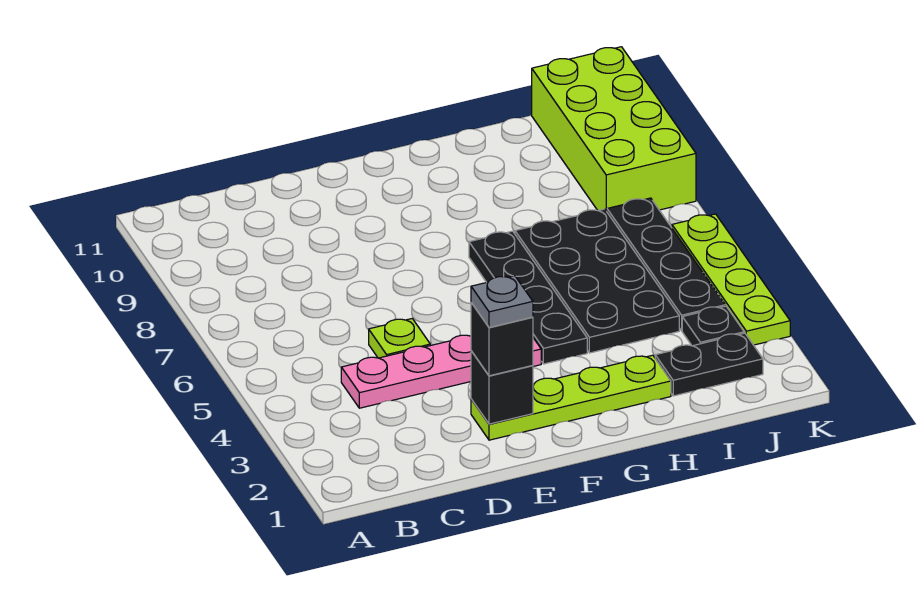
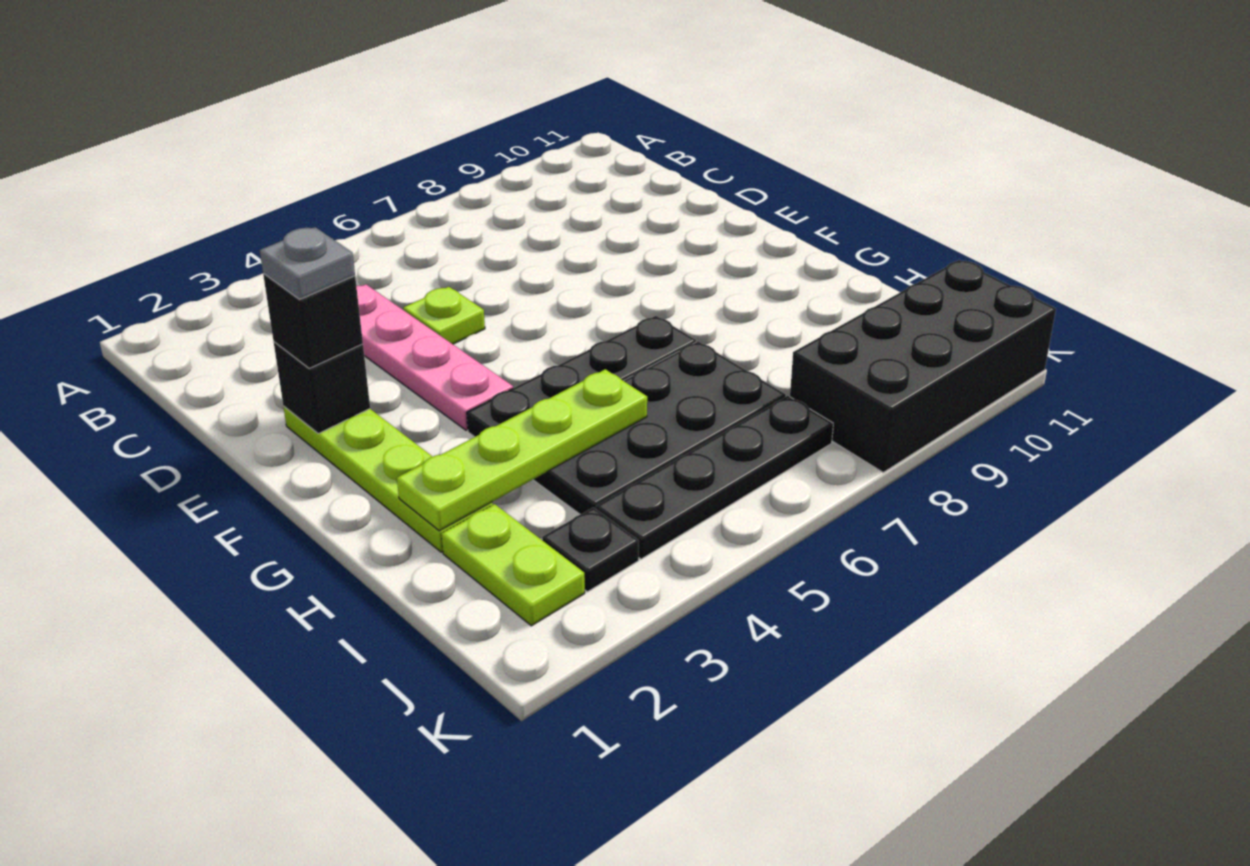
black 1x2 plate [655,333,763,396] -> lime 1x2 plate [441,504,585,626]
lime 2x4 brick [532,47,696,211] -> black 2x4 brick [790,260,1056,472]
lime 1x4 plate [672,214,790,345] -> lime 1x4 plate moved to [397,369,647,531]

